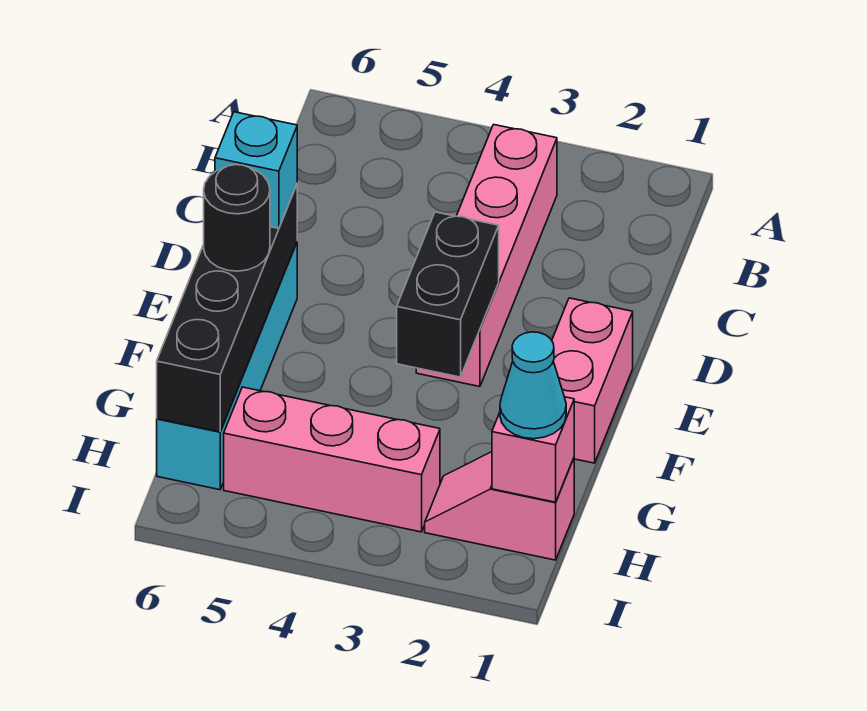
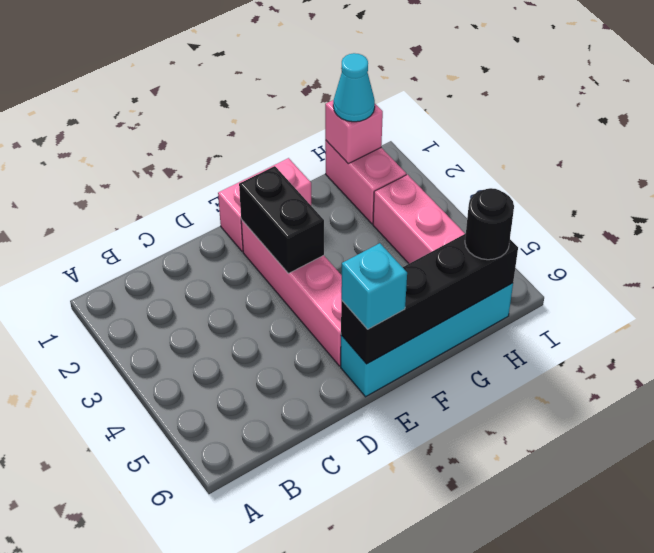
pink 1x4 brick [416,125,557,387] -> pink 1x4 brick turned to [241,220,342,366]
black 1x2 brick [397,212,499,377] -> black 1x2 brick turned to [239,166,324,273]
black 1x1 round brick [204,165,270,271] -> black 1x1 round brick moved to [465,188,514,260]
pink 1x2 slope [425,452,574,560] -> pink 1x2 brick [325,140,406,224]

